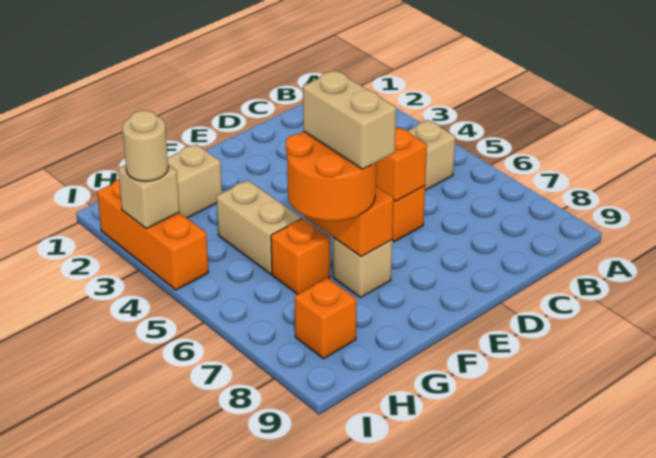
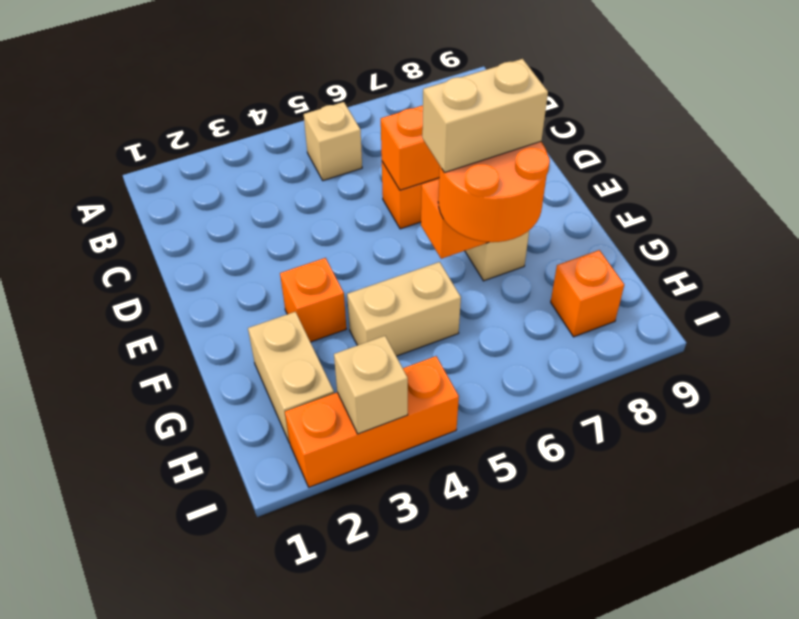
orange 1x1 brick [271,218,330,294] -> orange 1x1 brick moved to [280,258,346,342]
tan 1x1 round brick [122,110,168,181] -> none

